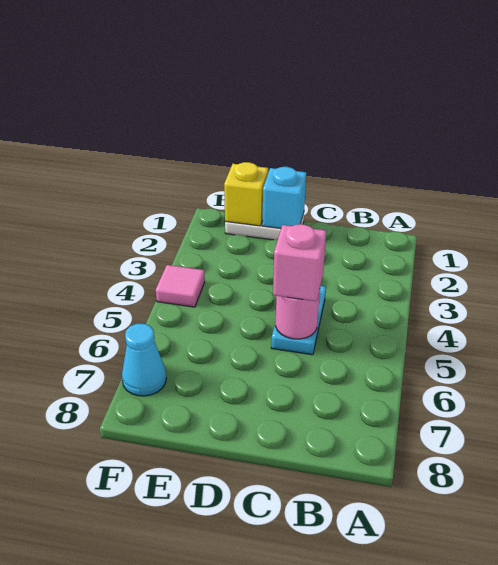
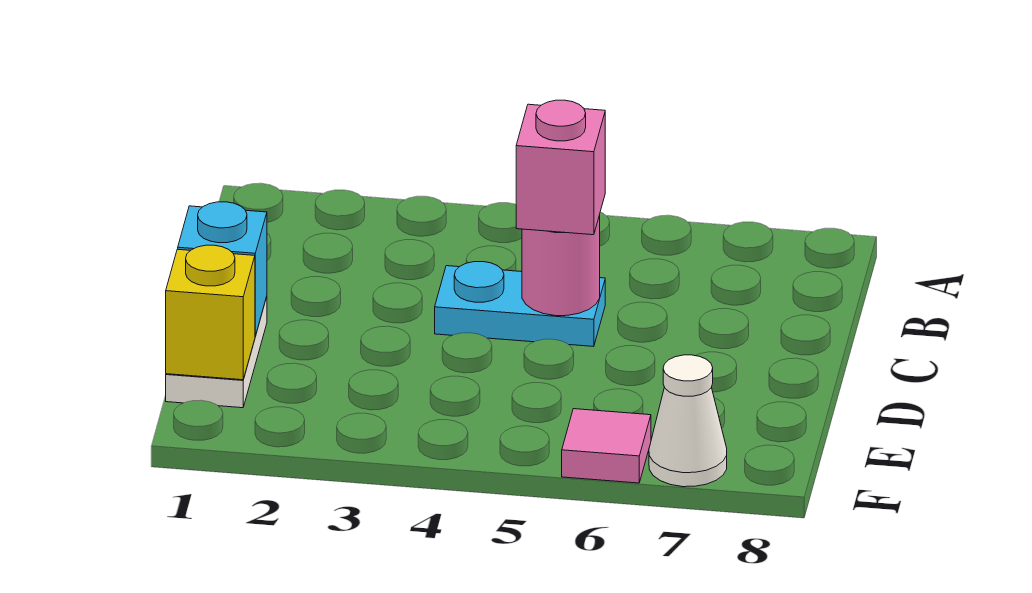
pink 1x1 tile [156,265,205,307] -> pink 1x1 tile moved to [562,409,651,483]
cyan 1x1 cone [122,324,166,396] -> white 1x1 cone [649,355,727,487]

